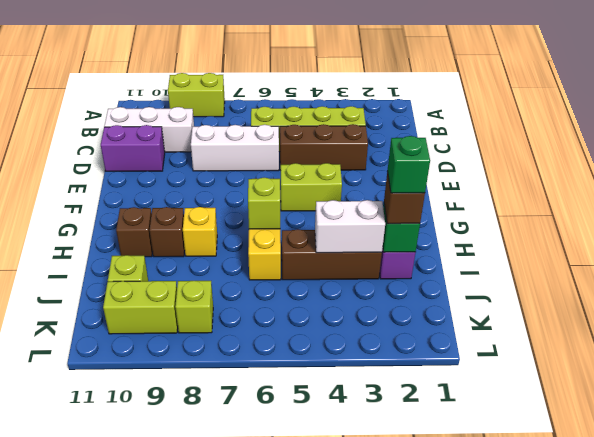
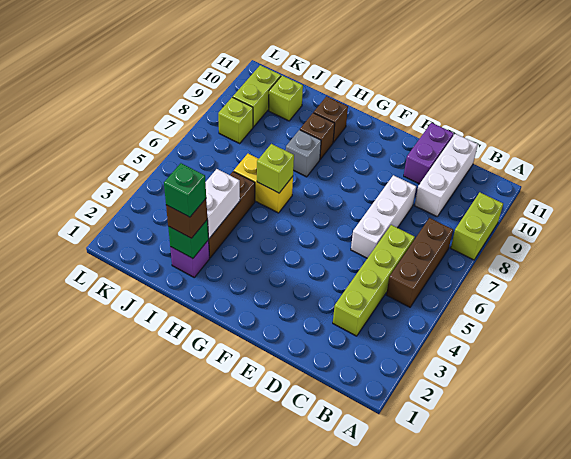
brown 1x3 brick [280,124,368,170] -> brown 1x3 brick moved to [386,218,453,307]
lime 1x2 brick [281,163,342,211] -> none
yellow 1x1 brick [183,207,217,256] -> grey 1x1 brick [286,130,321,177]

